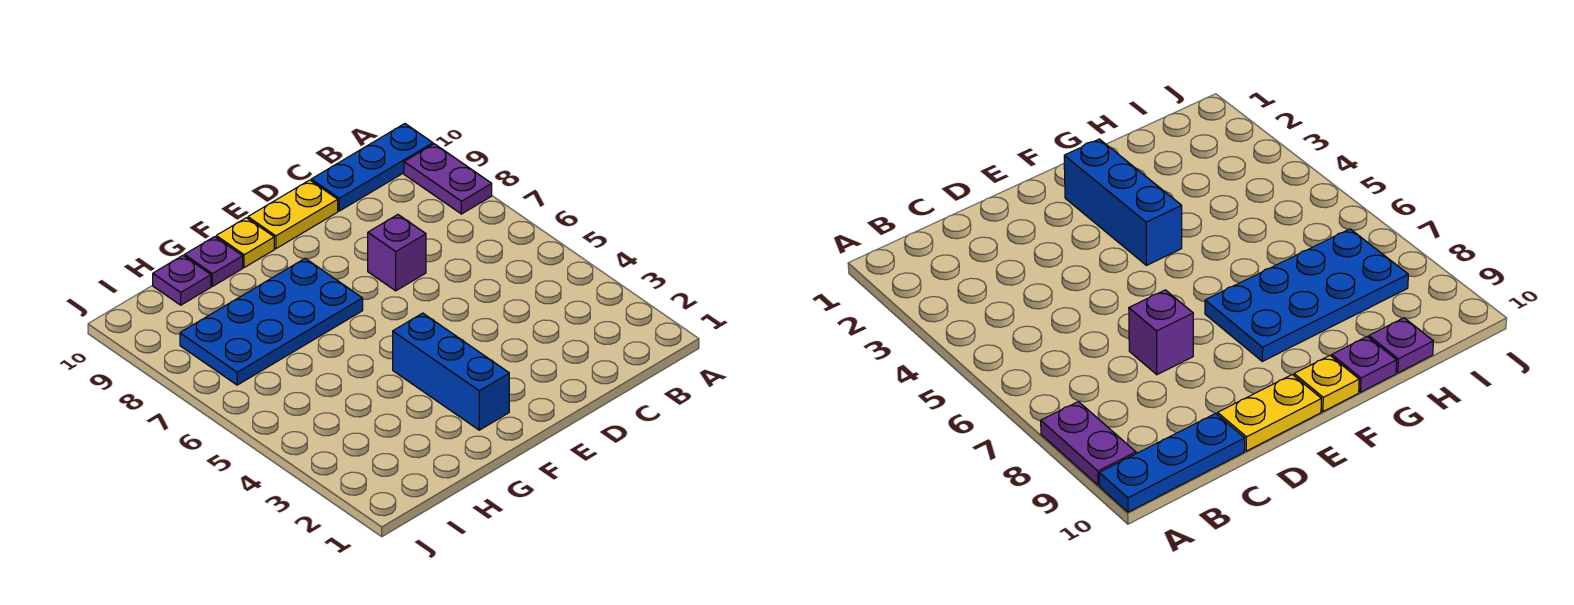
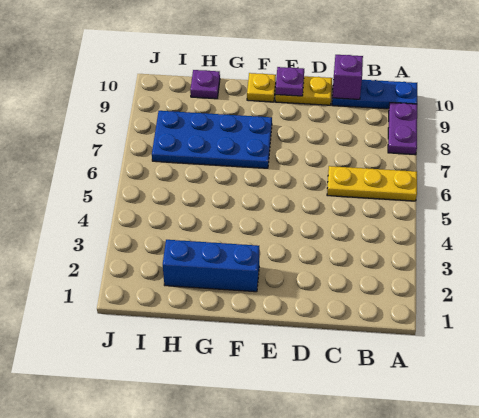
none -> yellow 1x3 plate [327,166,417,201]
purple 1x1 brick [368,215,426,291] -> purple 1x1 brick moved to [333,55,363,99]
blue 1x3 brick [393,313,509,430] -> blue 1x3 brick turned to [163,240,259,292]
purple 1x1 plate [184,237,243,286] -> purple 1x1 plate moved to [275,67,304,96]

